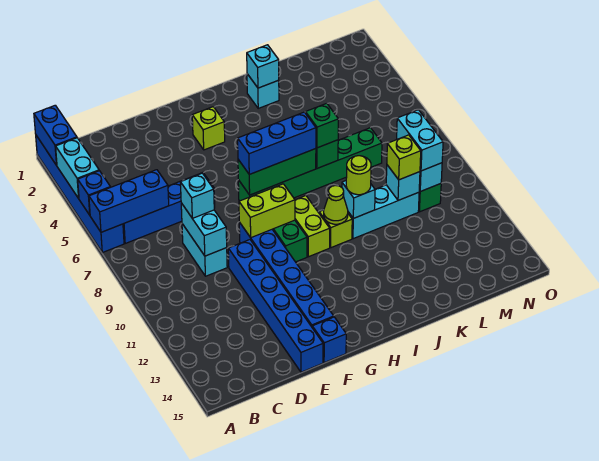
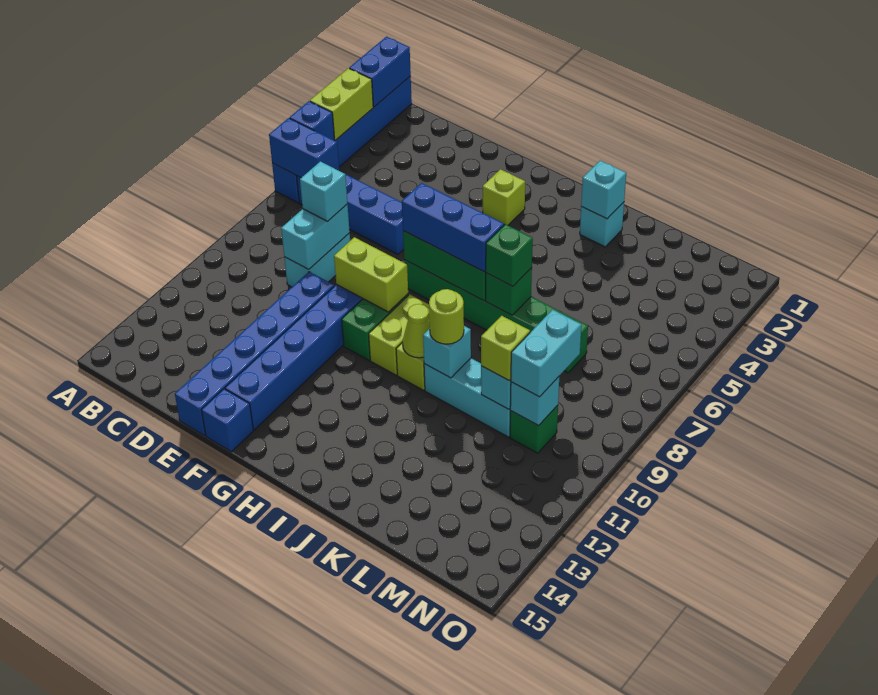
cyan 1x2 brick [56,138,99,198] -> lime 1x2 brick [310,68,373,140]
blue 1x3 brick [89,170,169,232] -> blue 1x2 brick [269,118,339,178]

